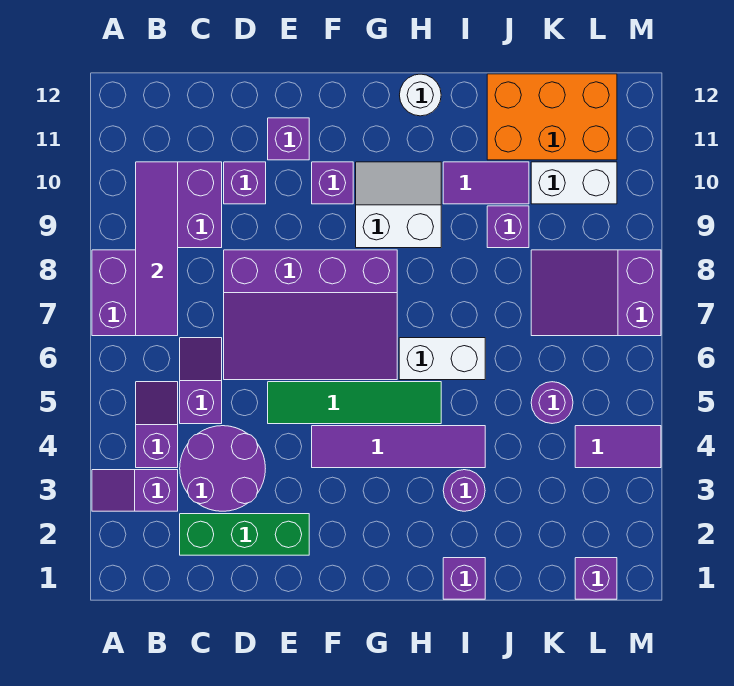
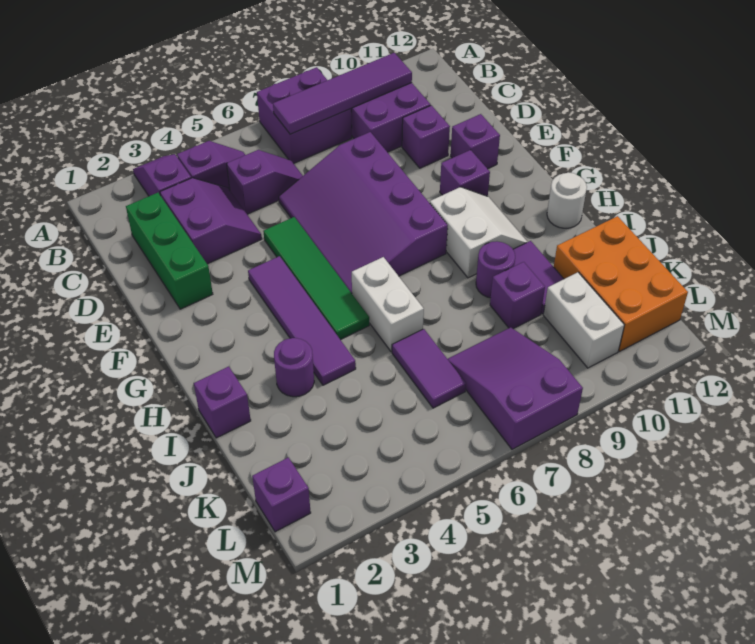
purple 2x2 round brick [180,426,265,511] -> purple 2x2 slope [160,178,262,264]
purple 1x1 round brick [531,382,573,424] -> purple 1x1 round brick moved to [476,241,515,298]
purple 1x2 tile [575,426,661,468] -> purple 1x2 tile moved to [392,329,466,408]

